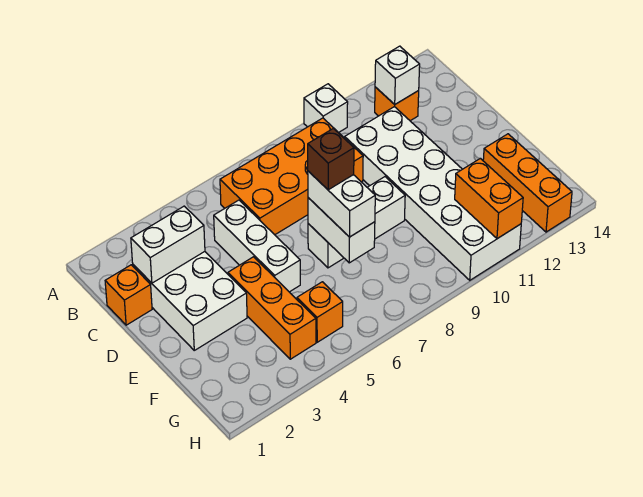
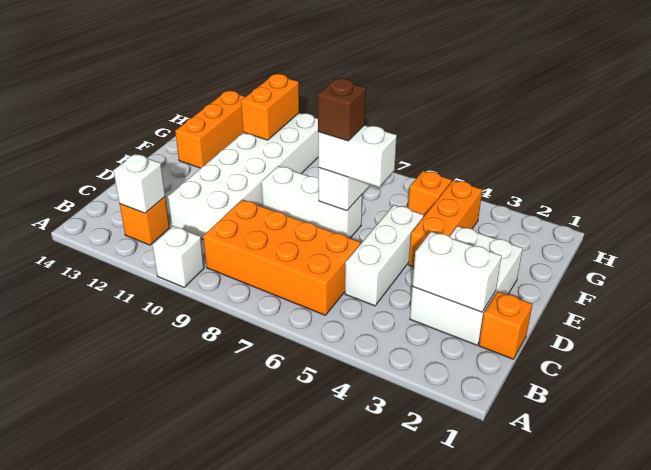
white 1x2 brick [308,171,375,237] -> white 1x2 brick turned to [318,125,397,187]

